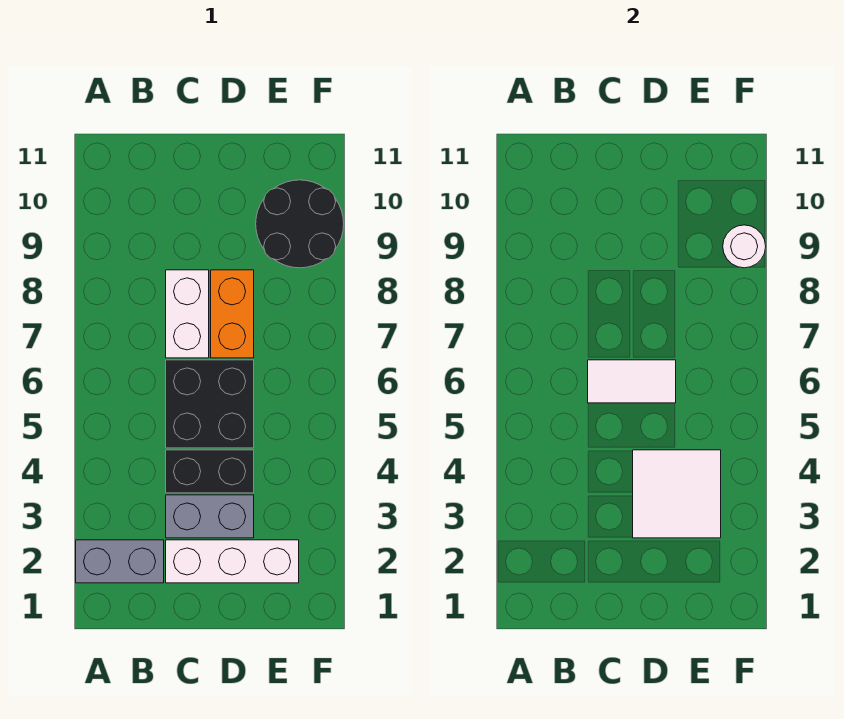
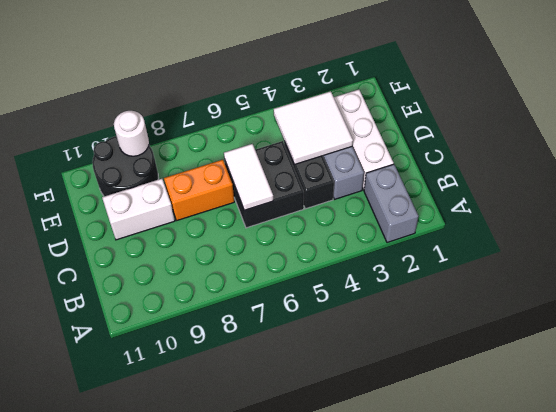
white 1x2 brick [166,270,209,358] -> white 1x2 brick moved to [102,179,175,240]

